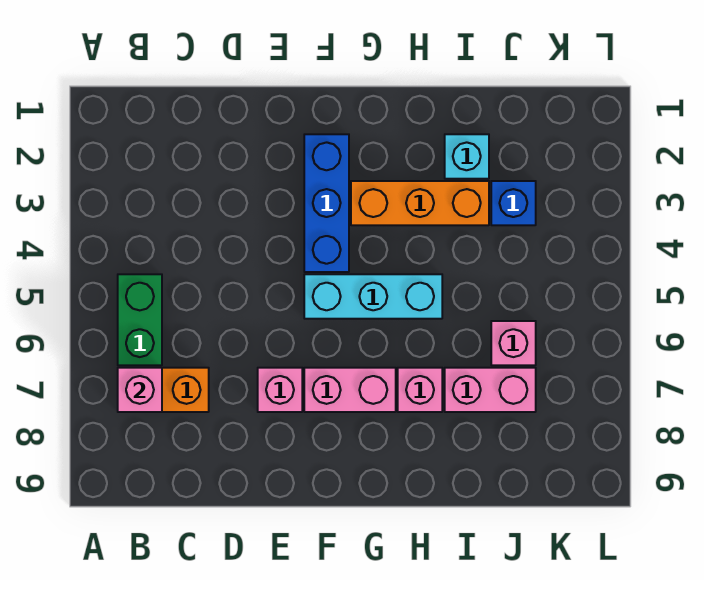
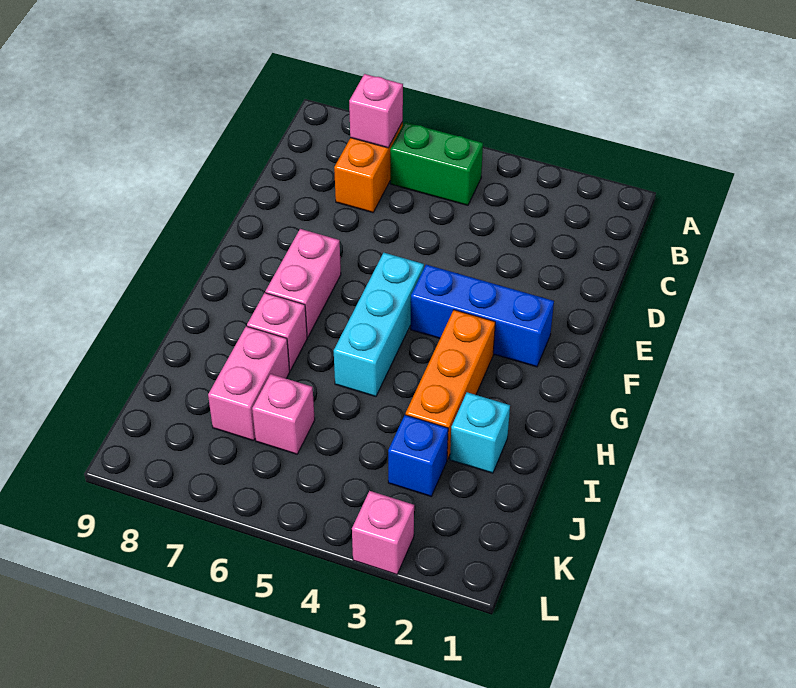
pink 1x1 brick [258,368,302,412] -> pink 1x1 brick moved to [352,491,414,575]

